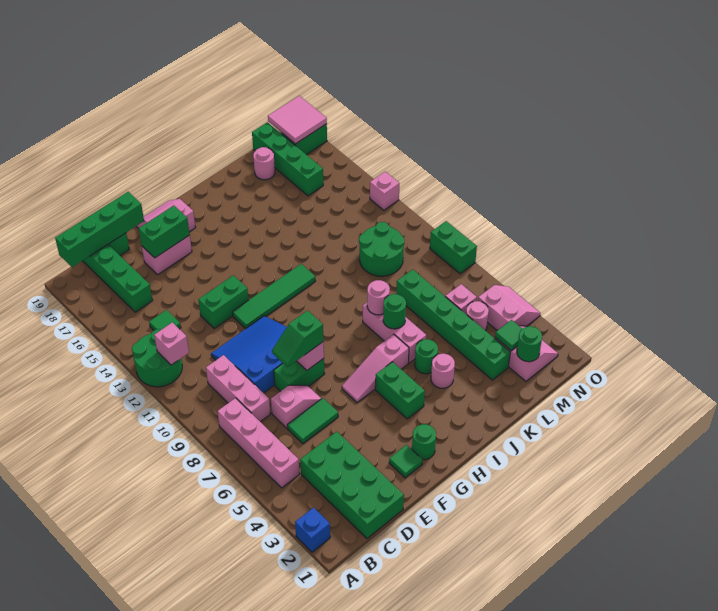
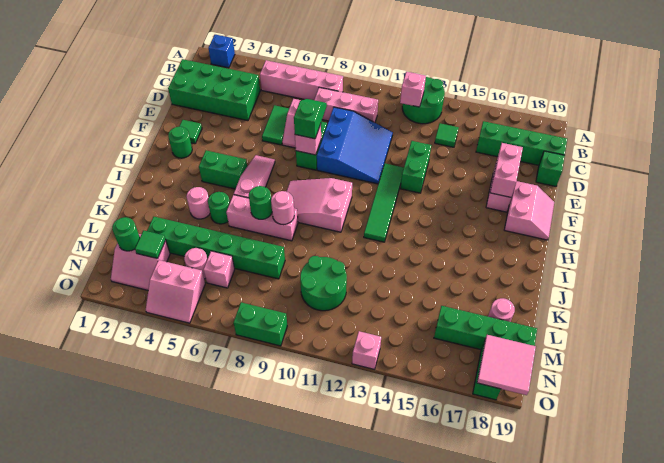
green 1x4 brick [55,192,144,267] -> none
green 1x2 brick [139,206,190,258] -> pink 1x2 brick [490,143,523,197]
none -> pink 2x3 slope [286,178,352,232]

